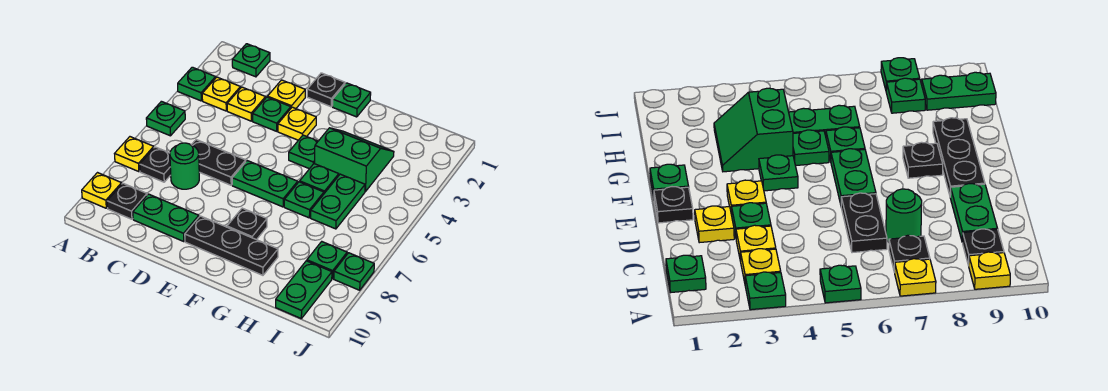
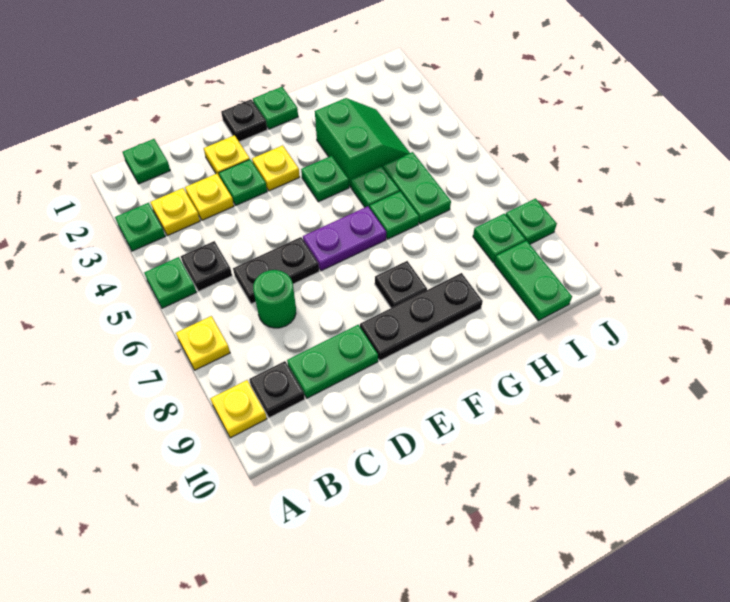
black 1x1 plate [140,147,171,182] -> black 1x1 plate moved to [181,241,232,291]
green 1x2 plate [232,161,298,207] -> purple 1x2 plate [303,206,386,271]
green 2x2 slope [315,128,394,192] -> green 2x2 slope turned to [315,98,410,187]

